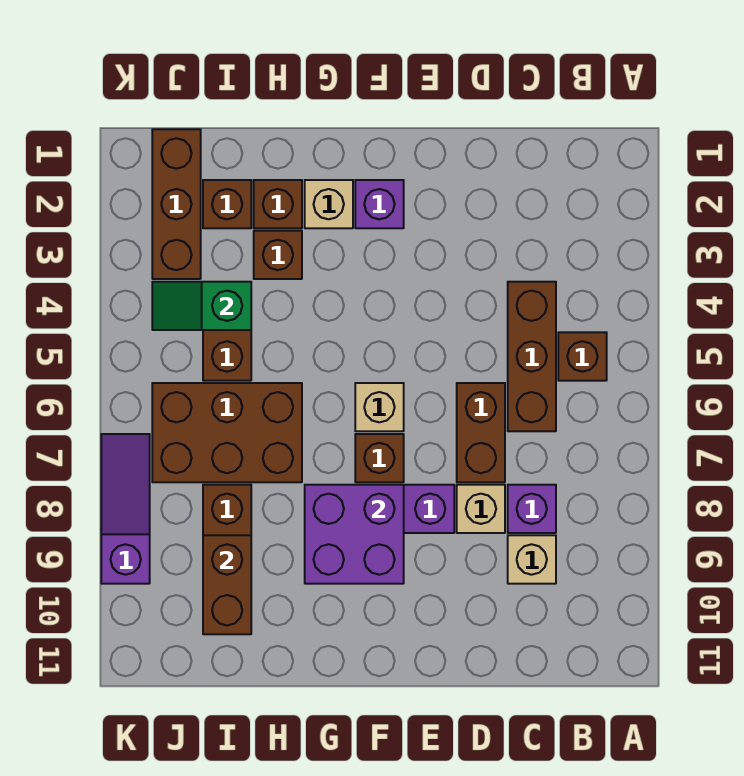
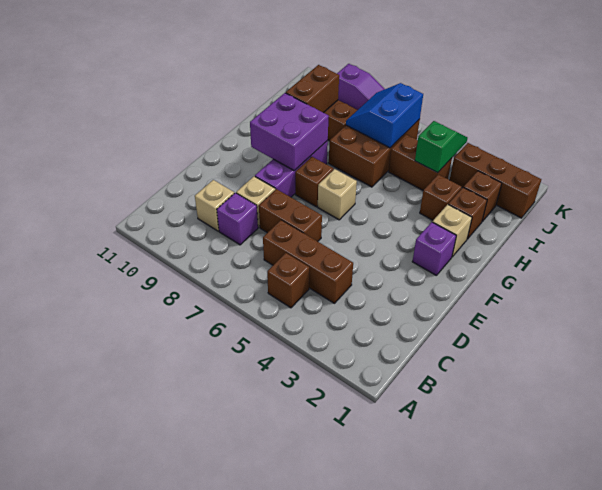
none -> blue 2x2 slope [346,83,423,148]
brown 1x2 brick [203,535,251,634] -> brown 1x2 brick turned to [286,65,339,113]

